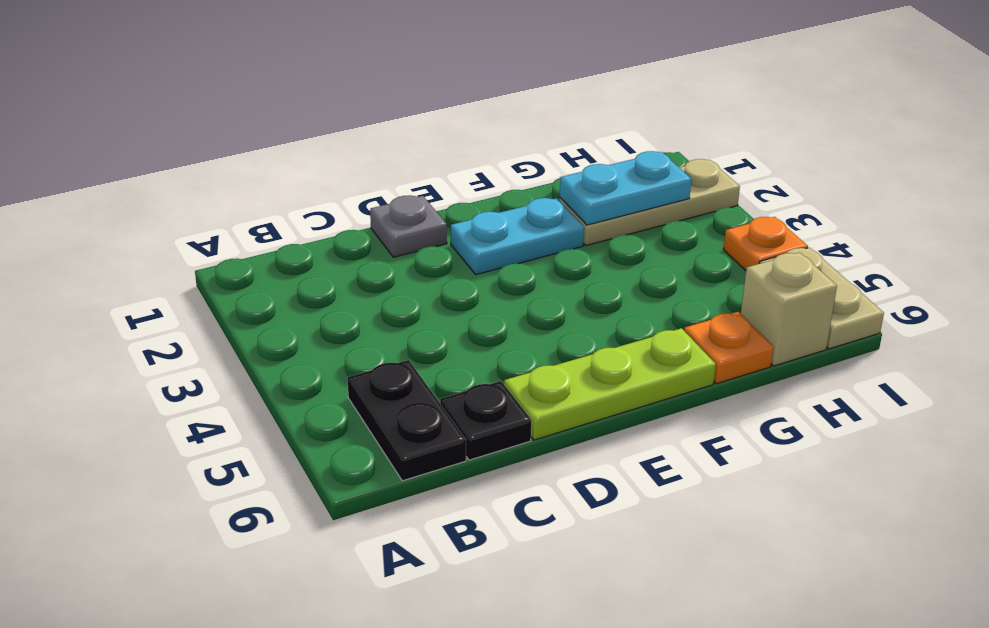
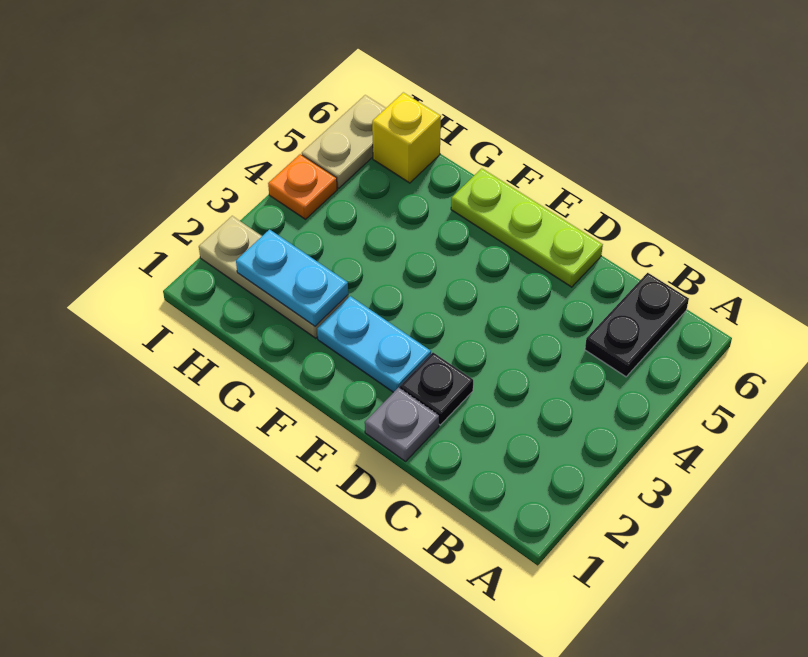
black 1x1 plate [440,381,531,460] -> black 1x1 plate moved to [400,353,473,425]
orange 1x1 plate [684,312,774,384] -> none
tan 1x1 brick [741,253,837,366] -> yellow 1x1 brick [372,92,441,183]

